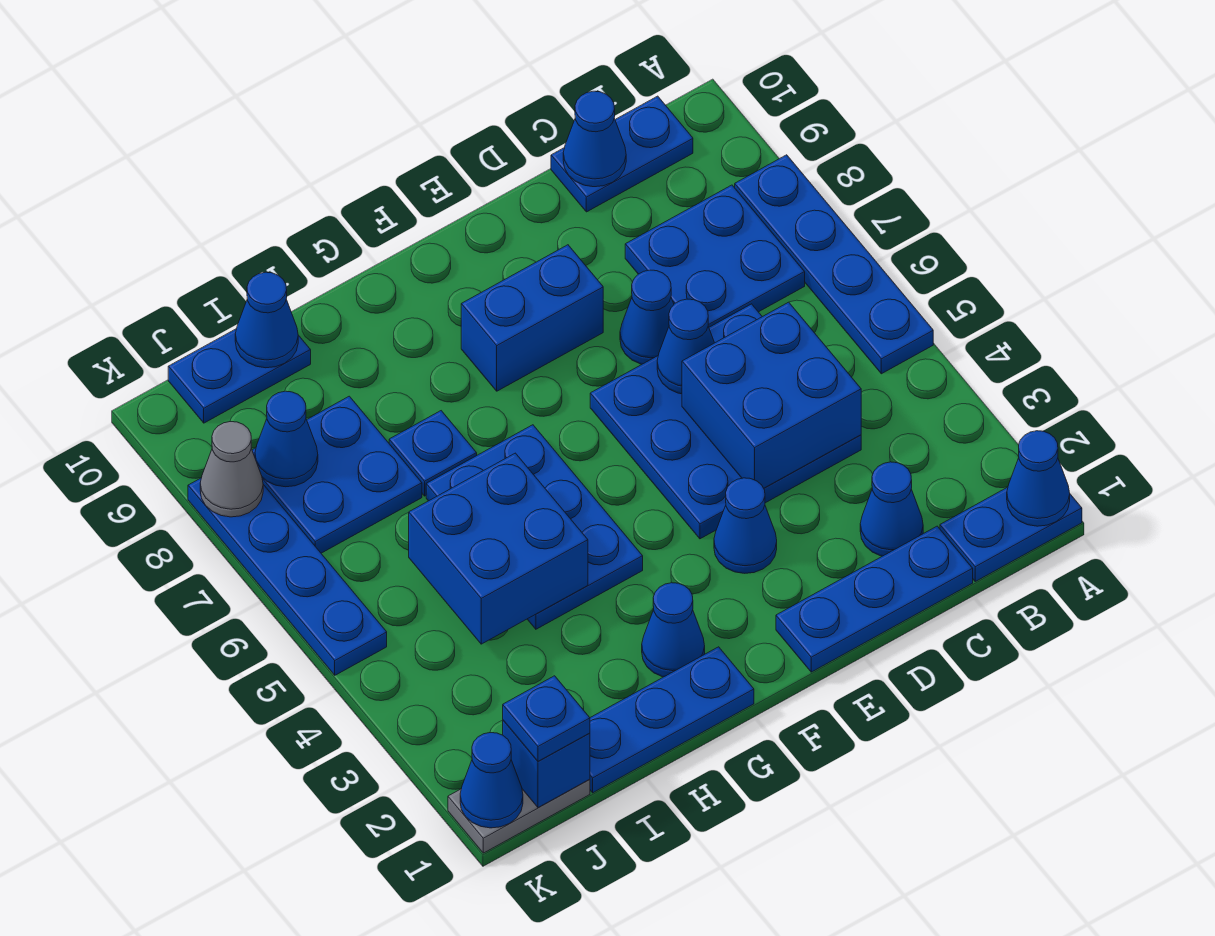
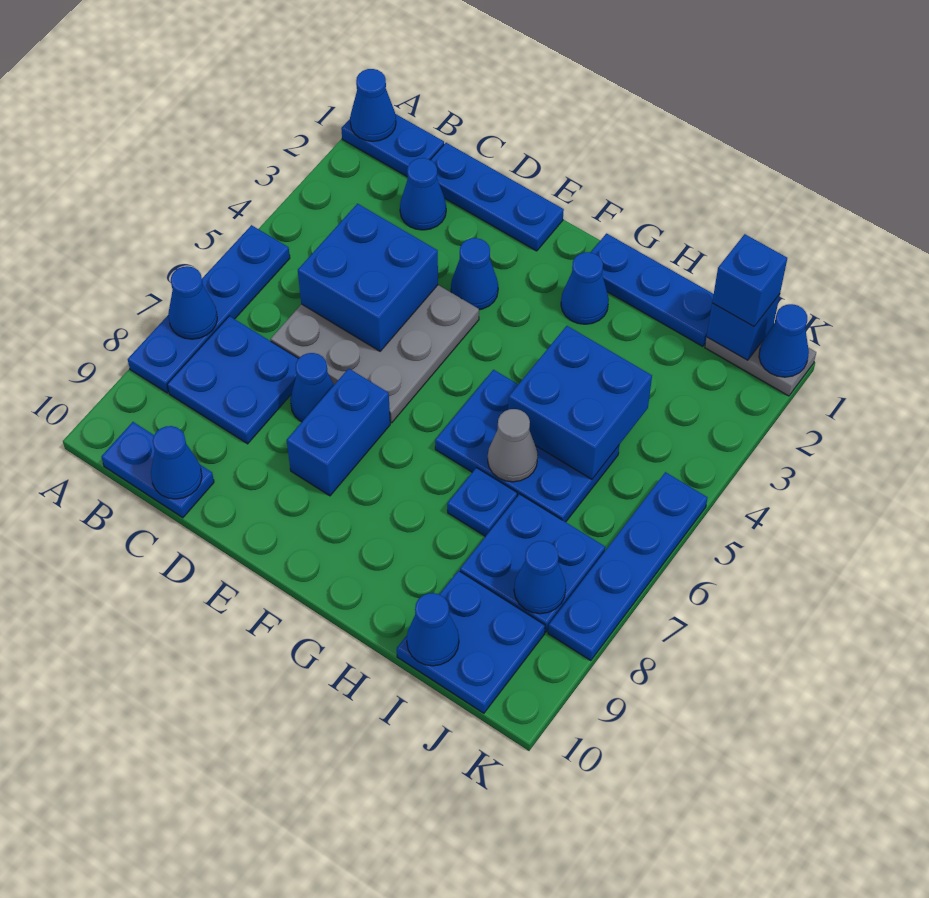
blue 3x3 plate [590,304,861,539] -> grey 3x3 plate [271,285,479,423]
blue 1x1 cone [657,299,714,394] -> blue 1x1 cone moved to [168,266,217,339]
blue 1x2 brick [461,245,603,391] -> blue 1x2 brick turned to [287,368,390,496]
blue 2x3 plate [426,425,643,629] -> blue 2x3 plate turned to [435,370,619,522]
blue 1x2 plate [168,329,311,423] -> blue 2x2 plate [397,571,545,713]
blue 1x1 plate [503,676,590,761] -> blue 1x1 brick [712,234,787,326]
grey 1x1 cone [200,422,263,517] -> grey 1x1 cone moved to [488,409,538,482]

